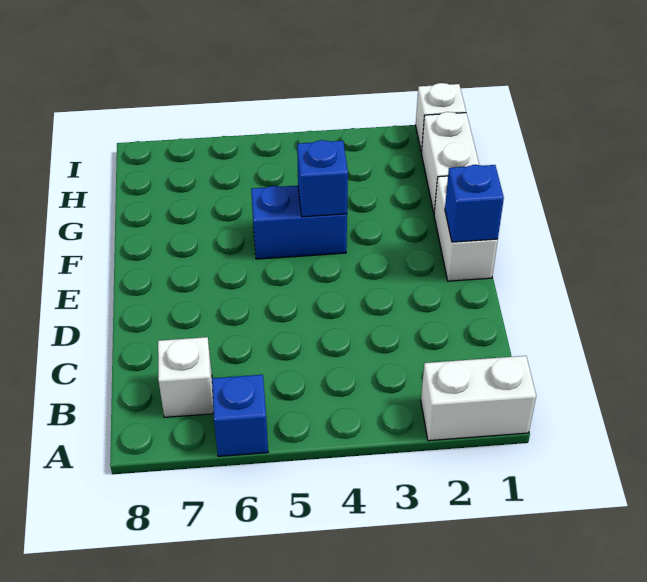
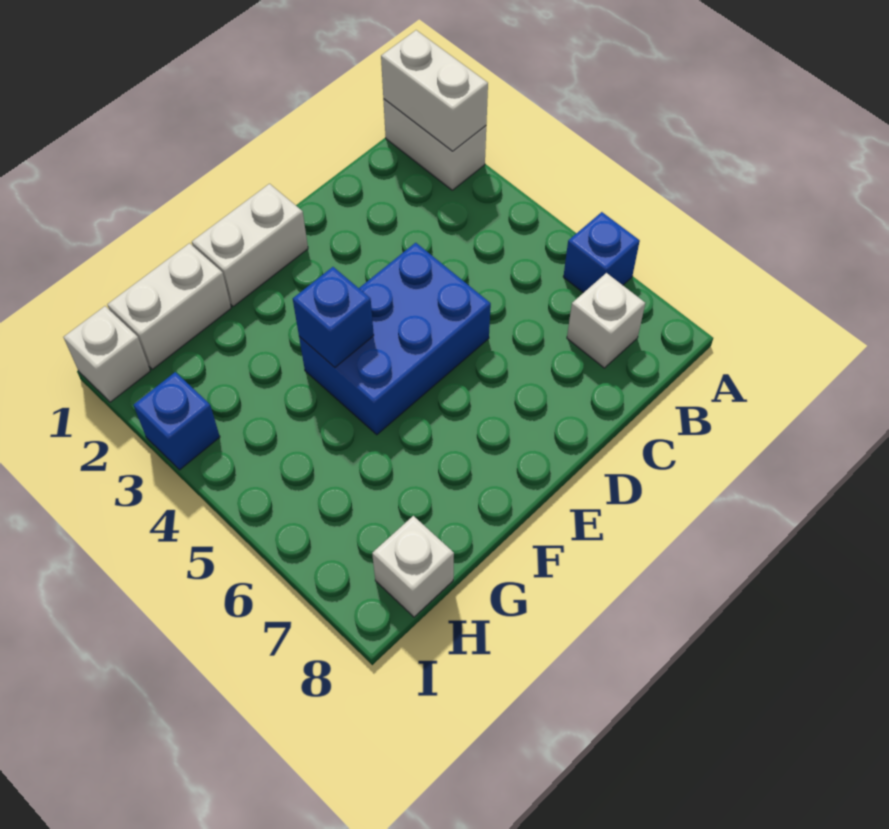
none -> white 1x2 brick [381,30,488,151]
blue 1x1 brick [445,165,504,242] -> blue 1x1 brick moved to [134,372,220,470]
blue 1x2 brick [251,186,347,259] -> blue 2x3 brick [299,243,491,435]
none -> white 1x1 brick [372,516,454,617]

